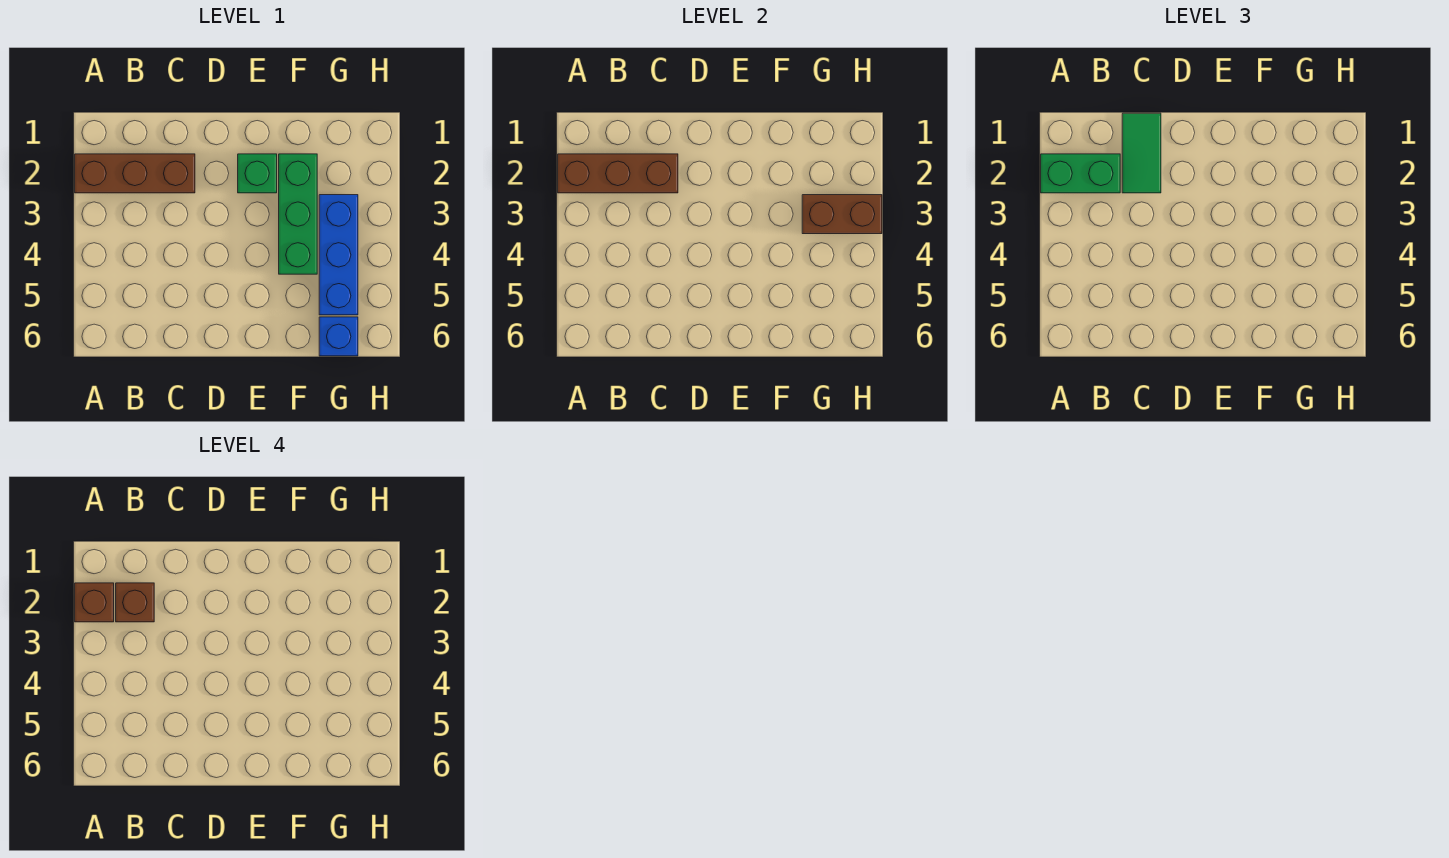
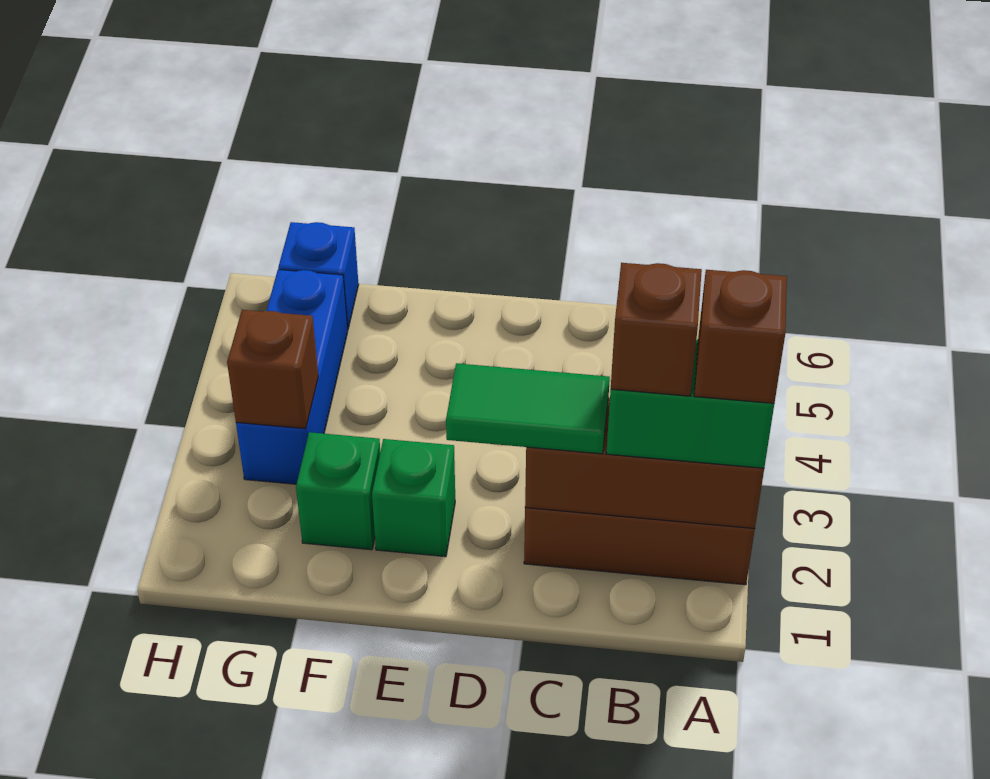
green 1x2 tile [1122,113,1161,193] -> green 1x2 tile turned to [446,363,610,454]
green 1x3 brick [279,154,317,274] -> green 1x1 brick [296,432,380,550]
brown 1x2 brick [802,195,882,234] -> brown 1x1 brick [227,310,318,429]

